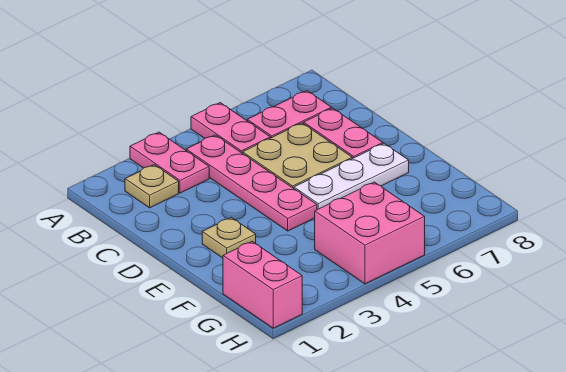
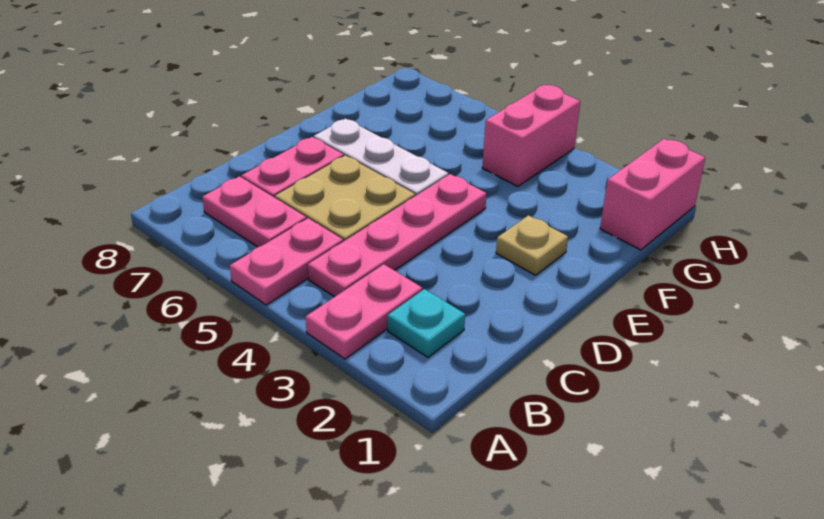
tan 1x1 plate [125,165,179,208] -> cyan 1x1 plate [388,289,465,357]
pink 2x2 brick [315,182,425,284] -> pink 1x2 brick [482,85,580,186]

